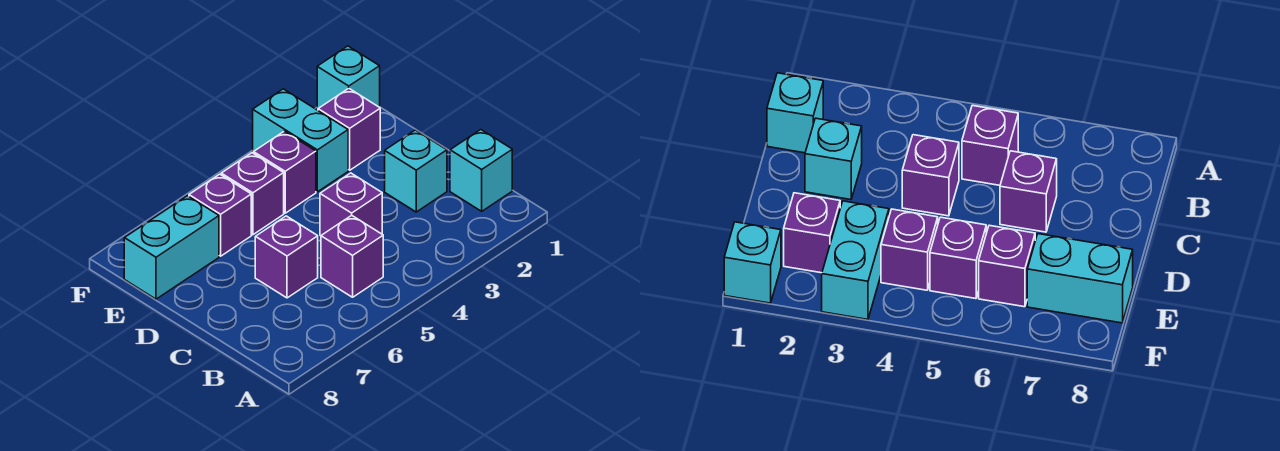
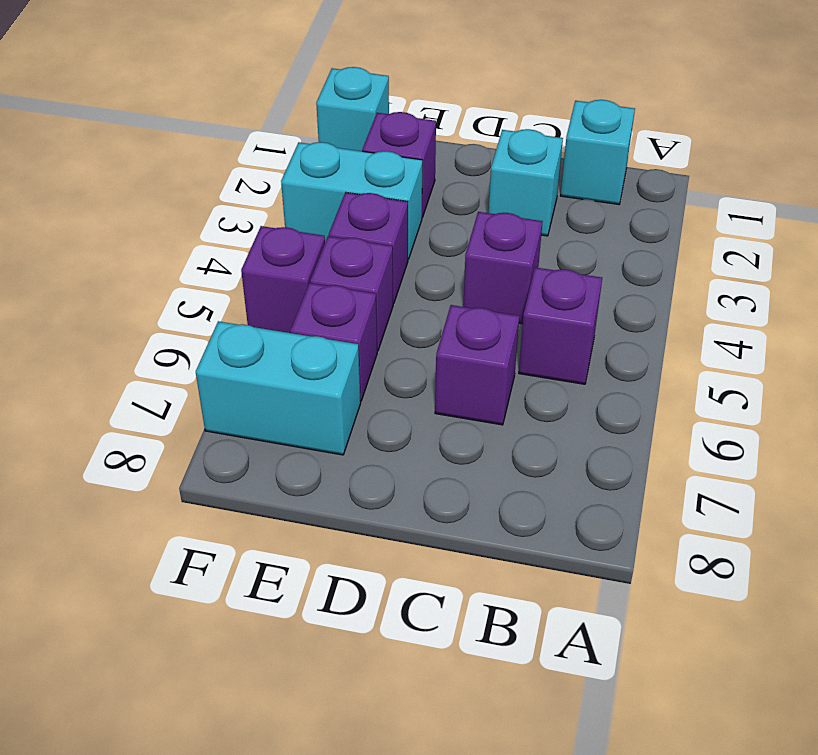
cyan 1x2 brick [124,196,219,299] -> cyan 1x2 brick turned to [196,321,361,455]
none -> purple 1x1 brick [241,226,325,333]

